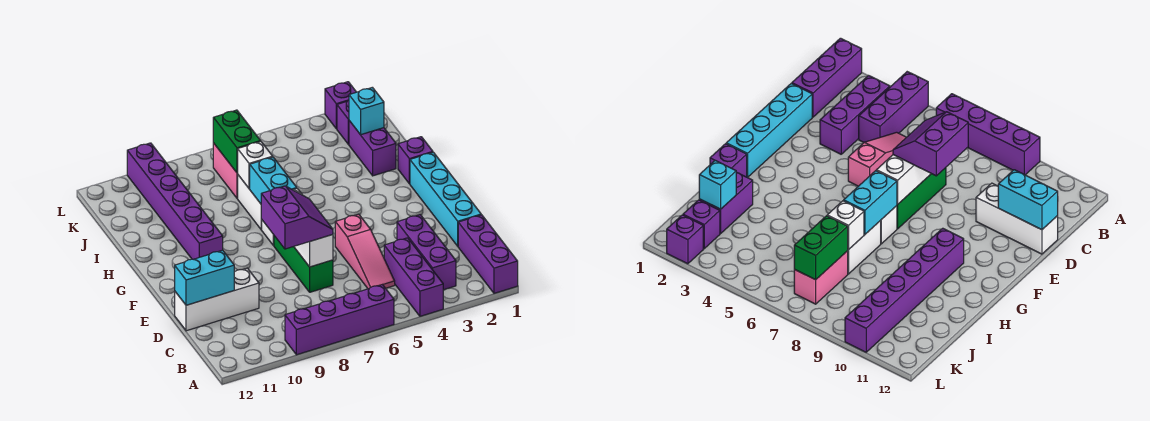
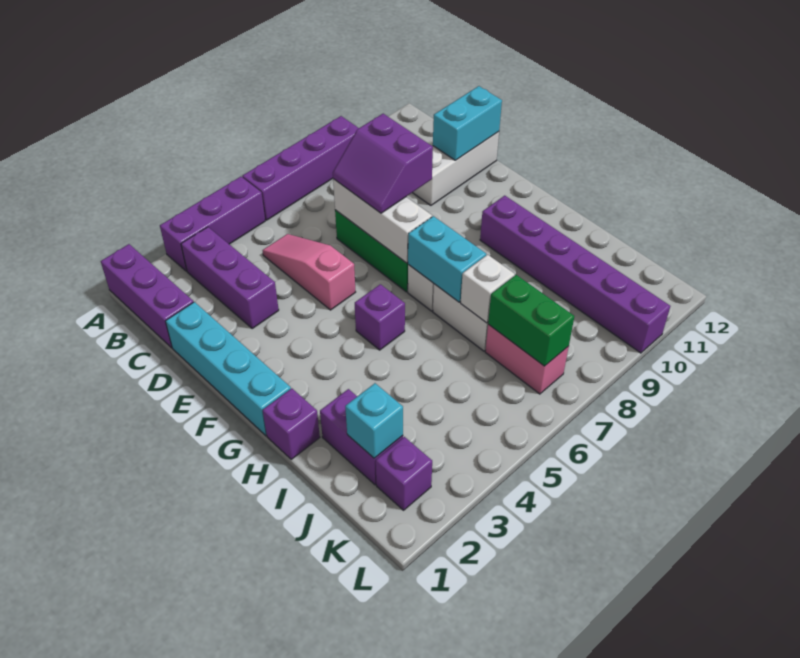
purple 1x3 brick [384,238,443,316] -> purple 1x3 brick turned to [160,177,265,271]
purple 1x1 brick [325,82,356,129] -> purple 1x1 brick moved to [355,284,405,350]

